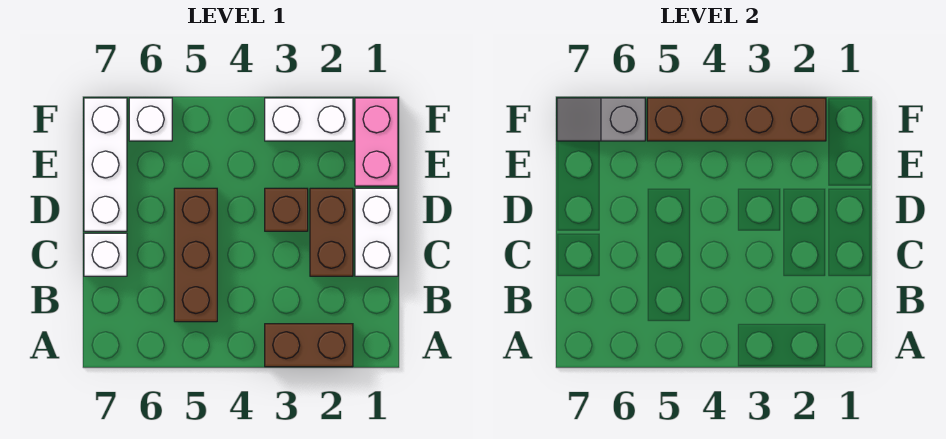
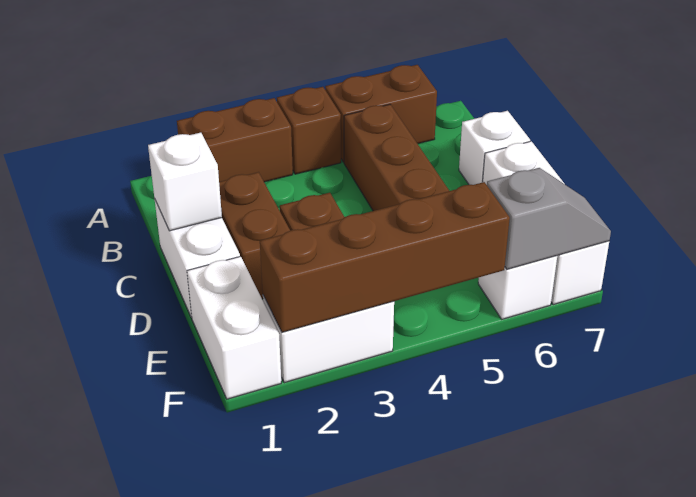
none -> brown 1x1 brick [277,87,341,174]
none -> brown 1x2 brick [325,65,437,162]
none -> white 1x1 brick [148,133,222,231]
pink 1x2 brick [355,98,398,186] -> white 1x2 brick [187,256,281,399]

